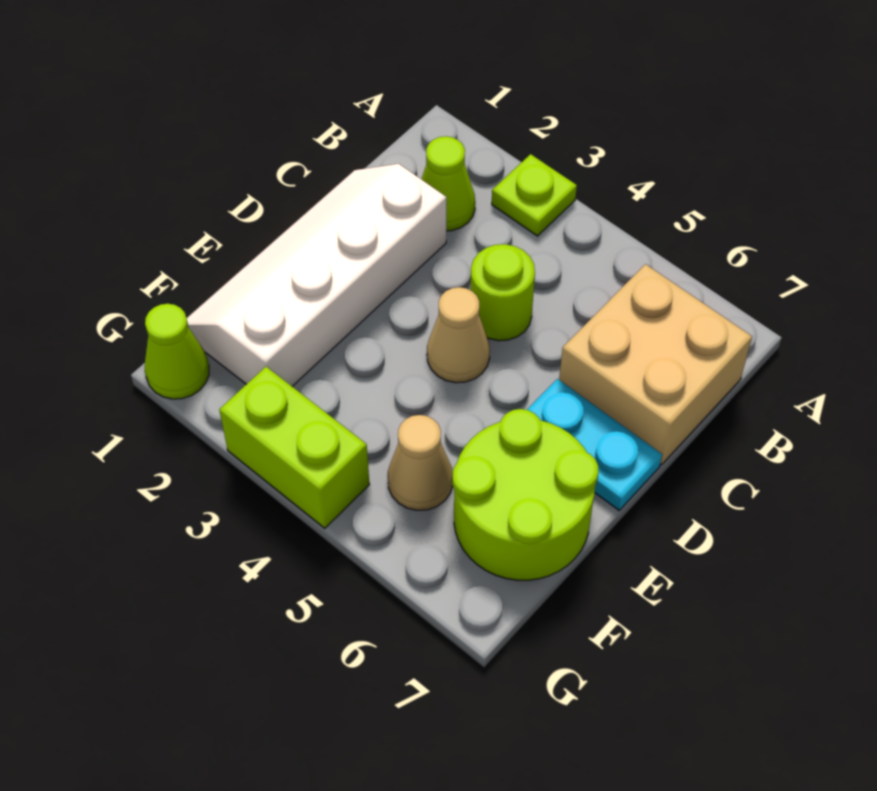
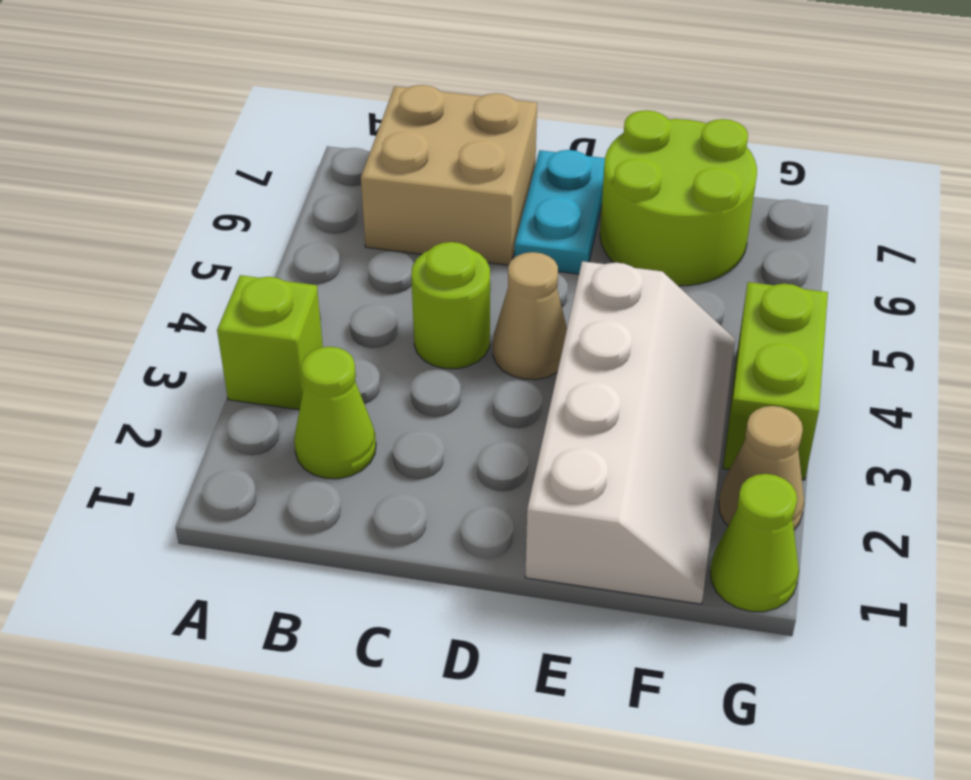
lime 1x1 plate [492,154,577,236] -> lime 1x1 brick [217,275,323,410]
white 2x4 slope [187,164,447,386] -> white 2x4 slope turned to [525,261,735,604]
tan 1x1 cone [388,415,453,510] -> tan 1x1 cone moved to [719,406,804,530]

